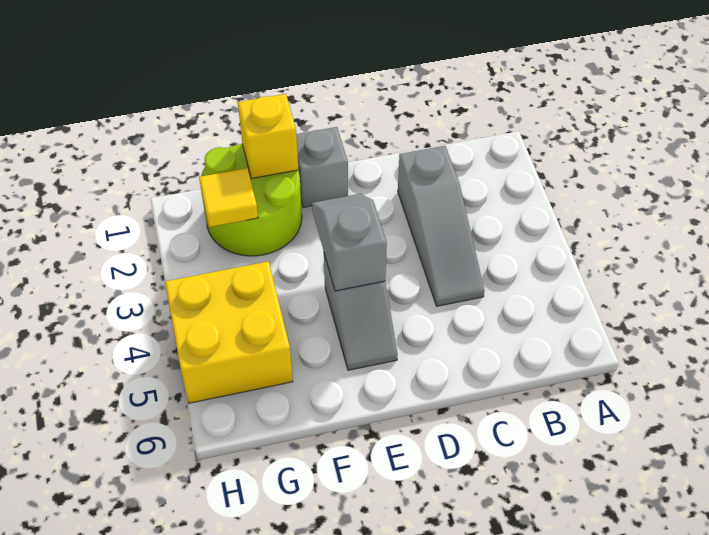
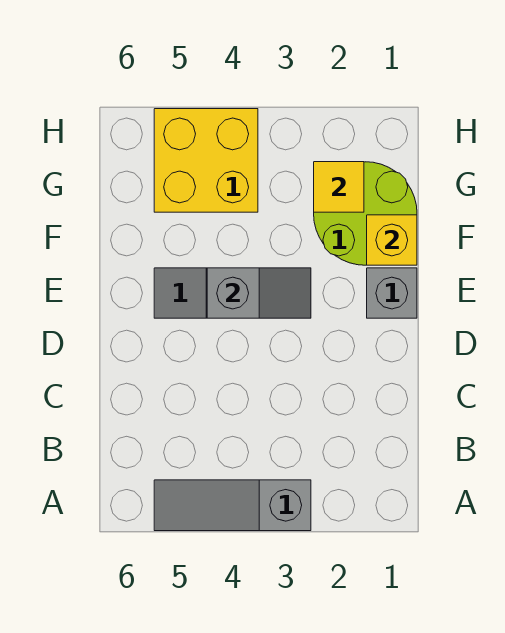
grey 1x3 slope [398,146,484,306] -> grey 1x3 slope moved to [154,480,311,531]

